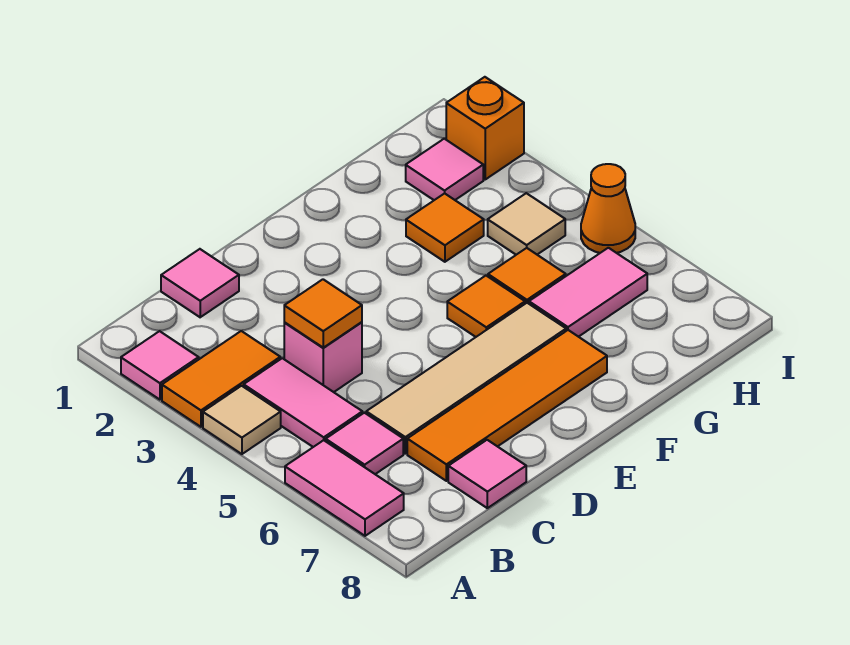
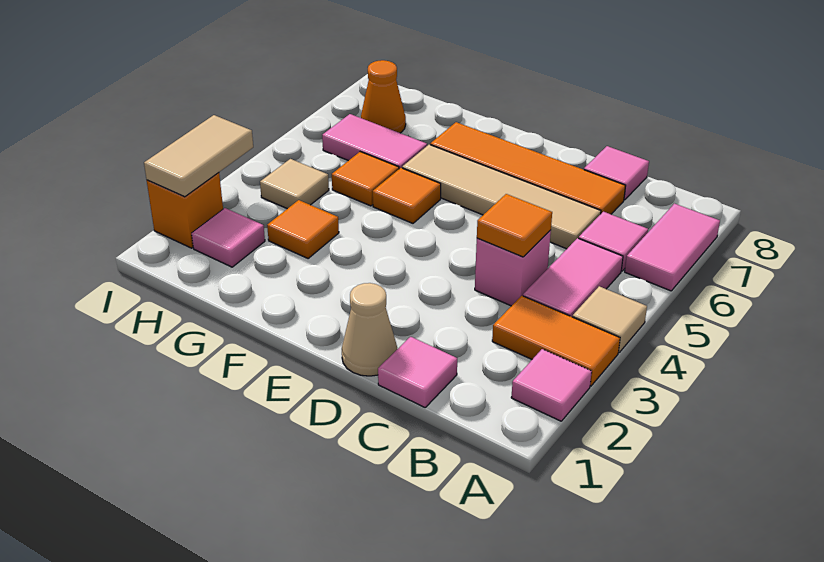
none -> tan 1x1 cone [342,283,397,376]
none -> tan 1x2 tile [144,115,253,197]
orange 1x1 cone [581,164,635,253] -> orange 1x1 cone moved to [361,60,406,133]

